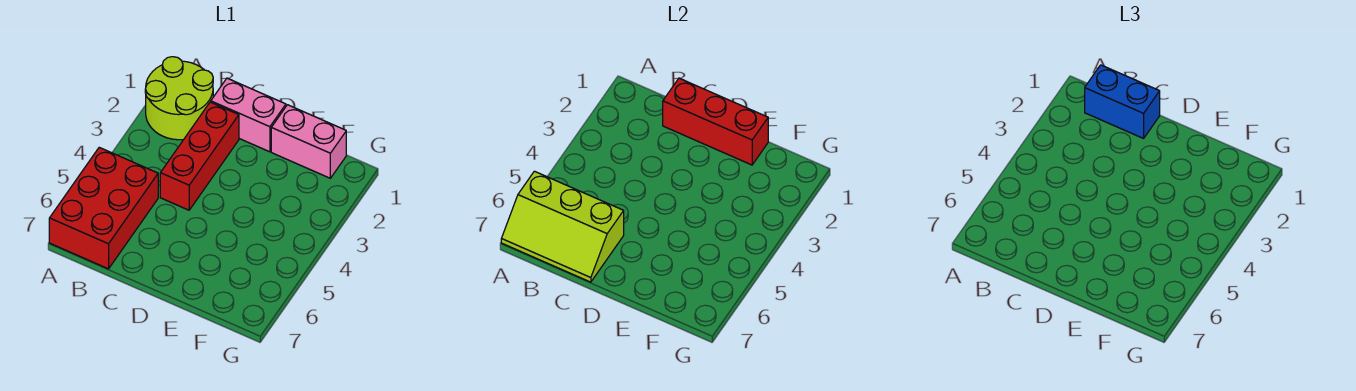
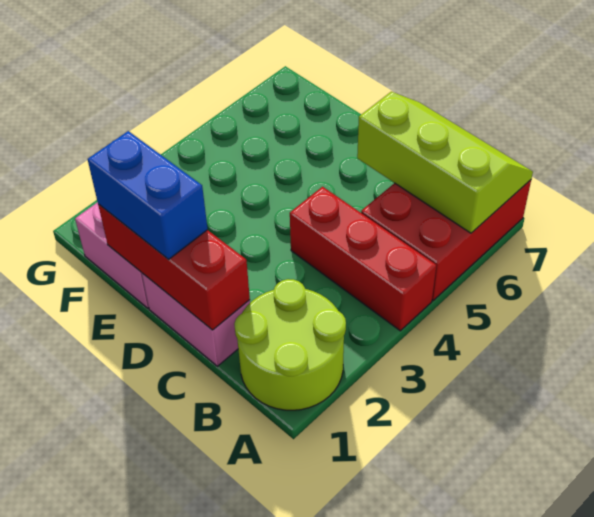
blue 1x2 brick [1085,65,1160,138] -> blue 1x2 brick moved to [88,131,208,260]
red 1x3 brick [160,102,239,210] -> red 1x3 brick turned to [290,187,436,331]

